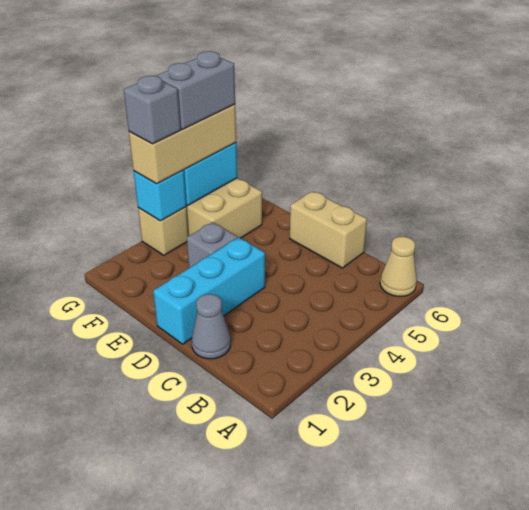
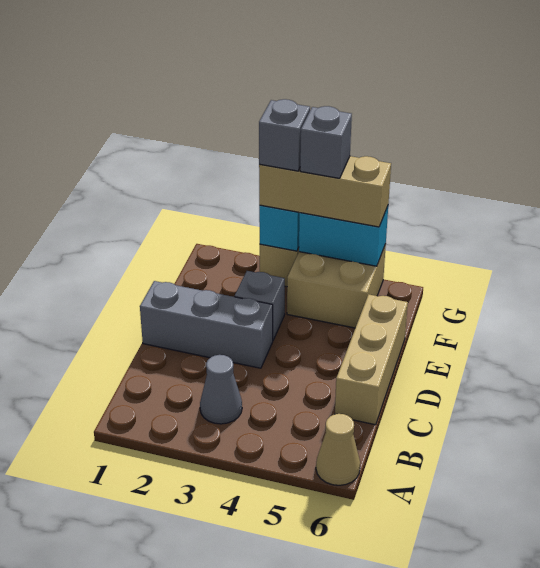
grey 1x1 cone [192,294,231,359] -> grey 1x1 cone moved to [200,355,242,424]
tan 1x2 brick [290,191,367,268] -> tan 1x3 brick [335,294,408,425]
cyan 1x3 brick [153,237,265,344] -> grey 1x3 brick [140,281,273,368]
grey 1x2 brick [156,51,235,130] -> grey 1x1 brick [300,106,352,178]

